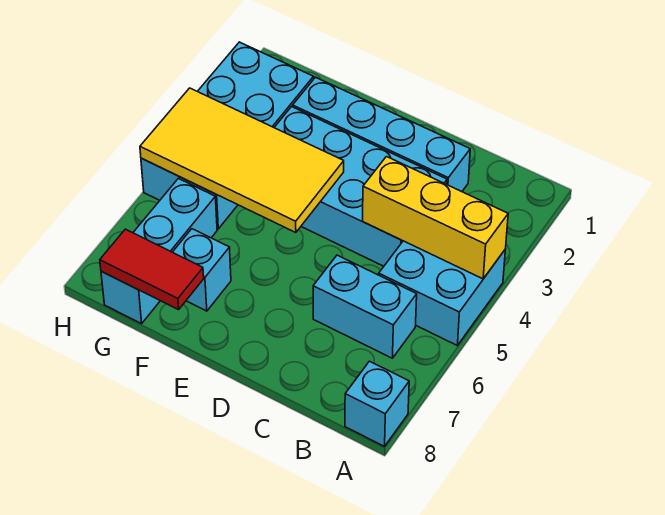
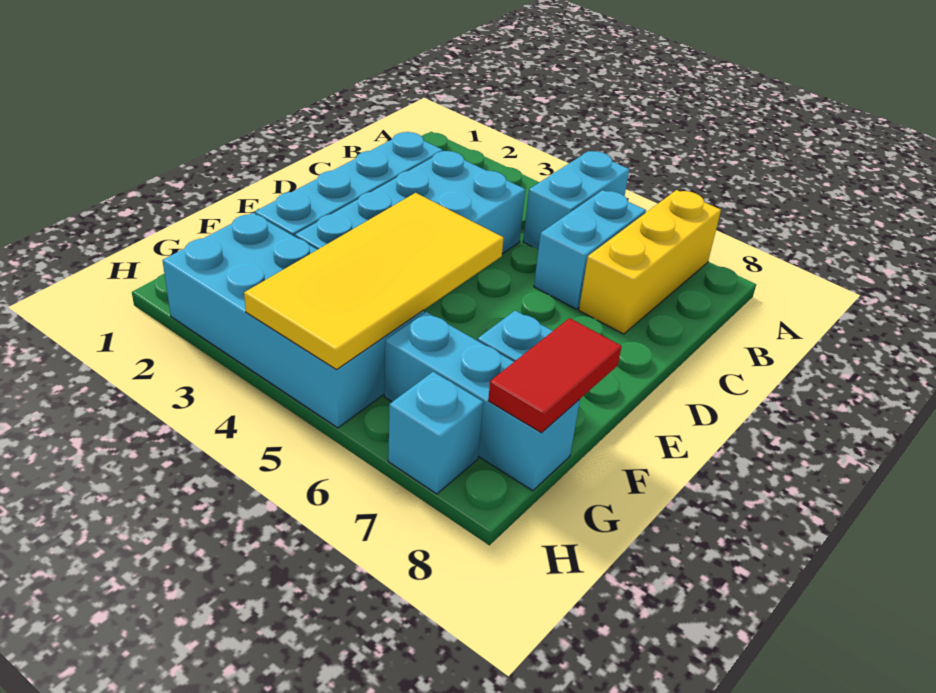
cyan 2x2 brick [379,241,505,345] -> cyan 1x2 brick [523,151,629,249]
yellow 1x3 brick [363,157,508,279] -> yellow 1x3 brick moved to [579,190,721,334]
cyan 1x1 brick [345,361,409,446] -> cyan 1x1 brick moved to [388,372,483,494]

